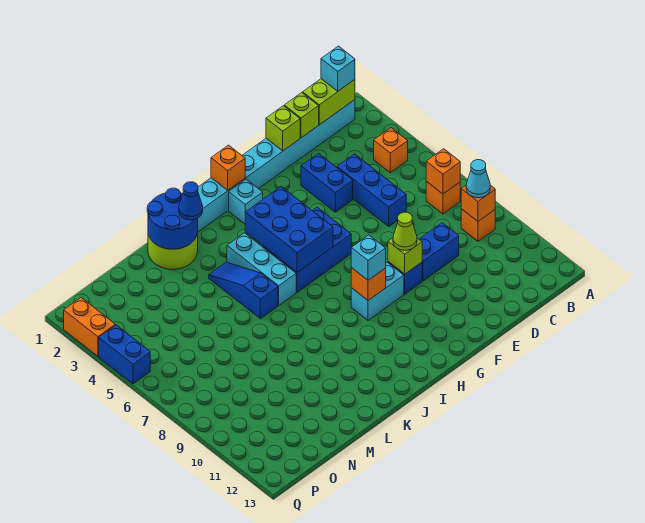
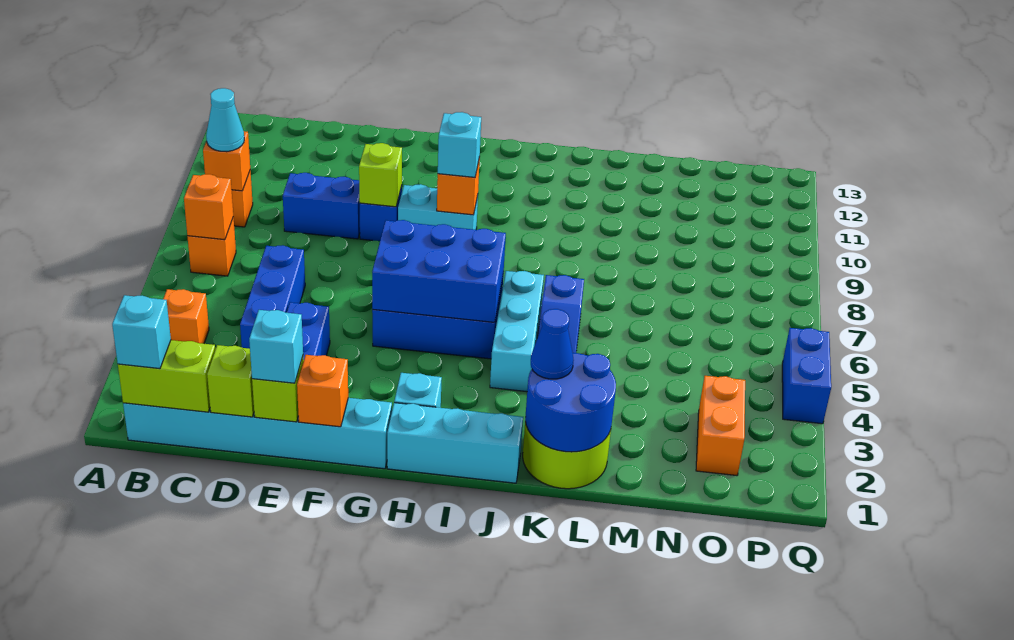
none -> cyan 1x1 brick [249,310,303,383]
lime 1x1 cone [393,212,417,250] -> none
orange 1x1 brick [211,145,245,190] -> orange 1x1 brick moved to [297,355,348,427]
blue 2x3 brick [245,187,333,272] -> blue 2x3 brick turned to [372,220,506,322]
orange 1x2 brick [64,298,115,356] -> orange 1x2 brick moved to [696,376,745,476]

